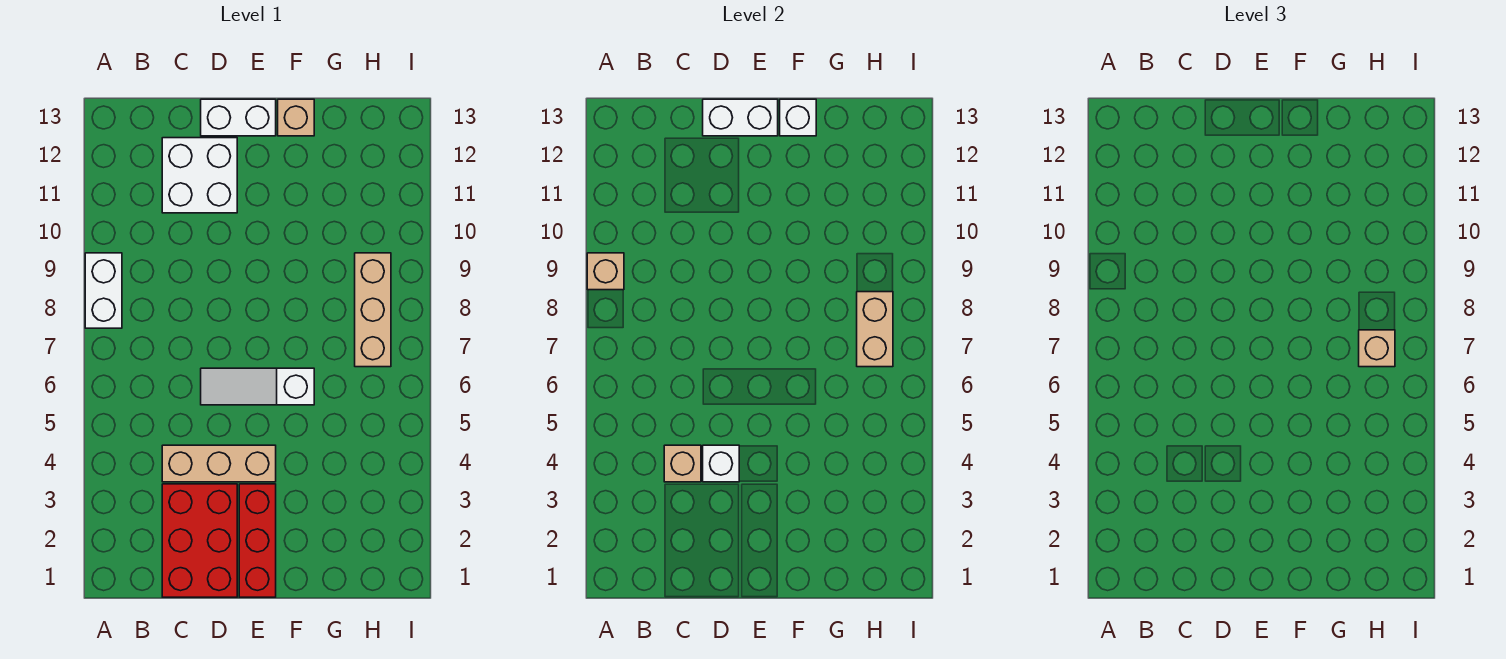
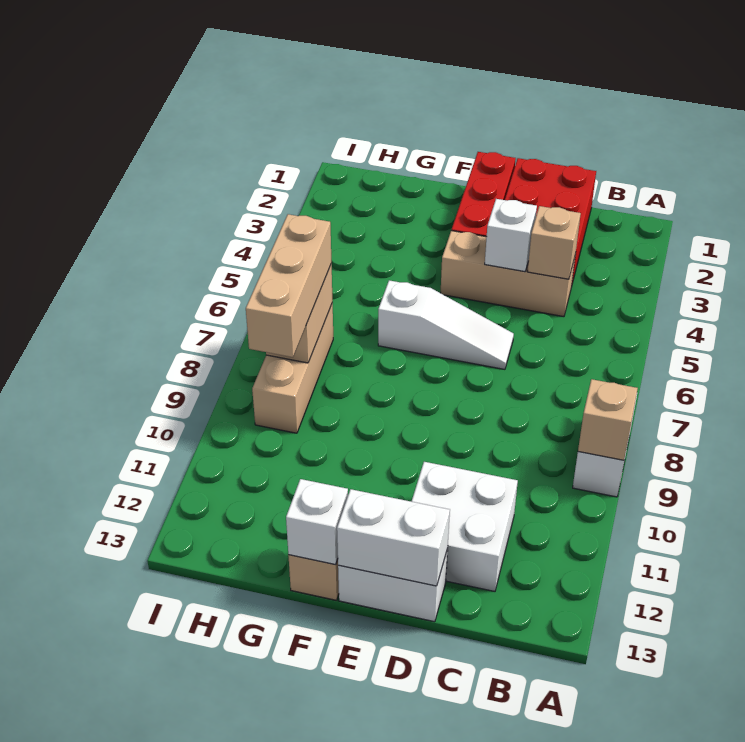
tan 1x1 brick [1359,330,1395,367] -> tan 1x3 brick [246,214,332,357]

